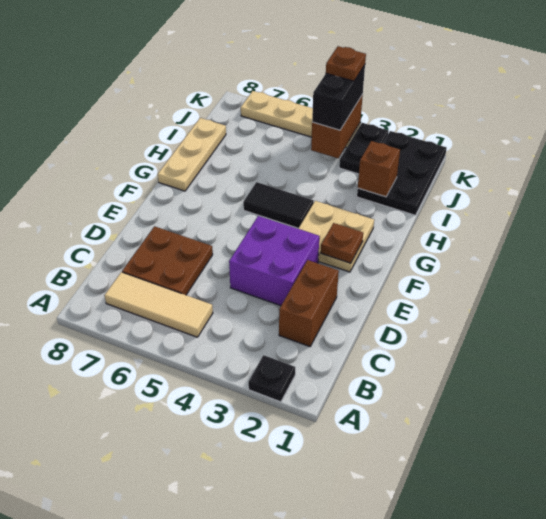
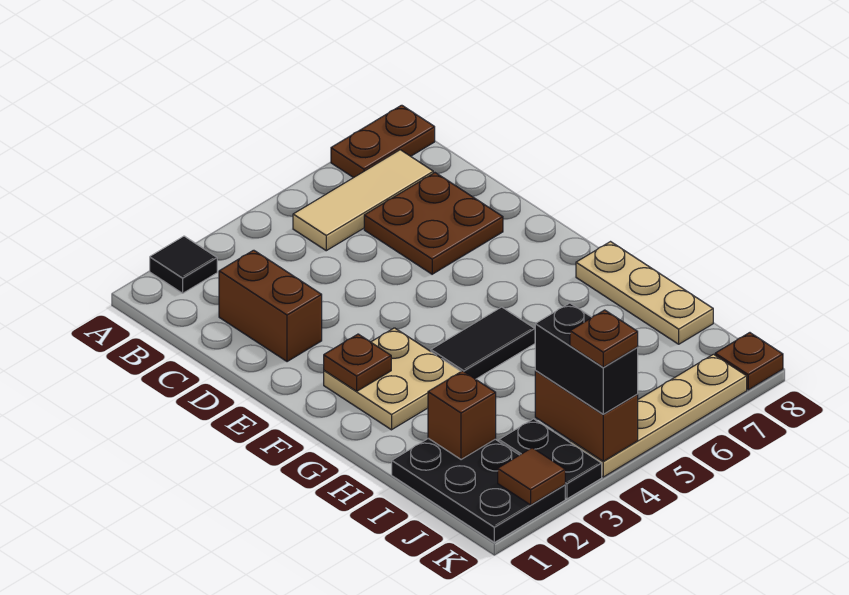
black 1x1 plate [248,355,295,402] -> black 1x1 tile [150,236,217,293]
none -> brown 1x2 plate [331,105,435,178]
purple 2x2 brick [229,216,319,306] -> none
none -> brown 1x1 tile [498,448,565,505]
none -> brown 1x1 plate [715,333,783,390]

